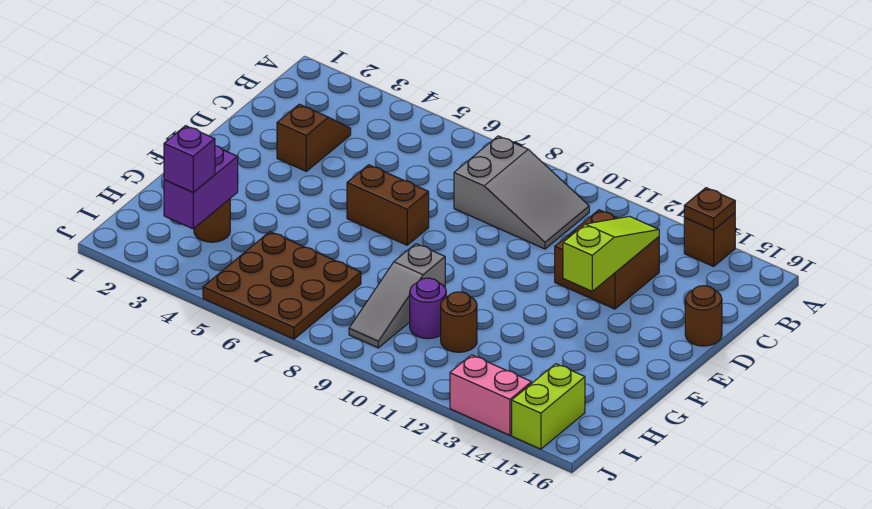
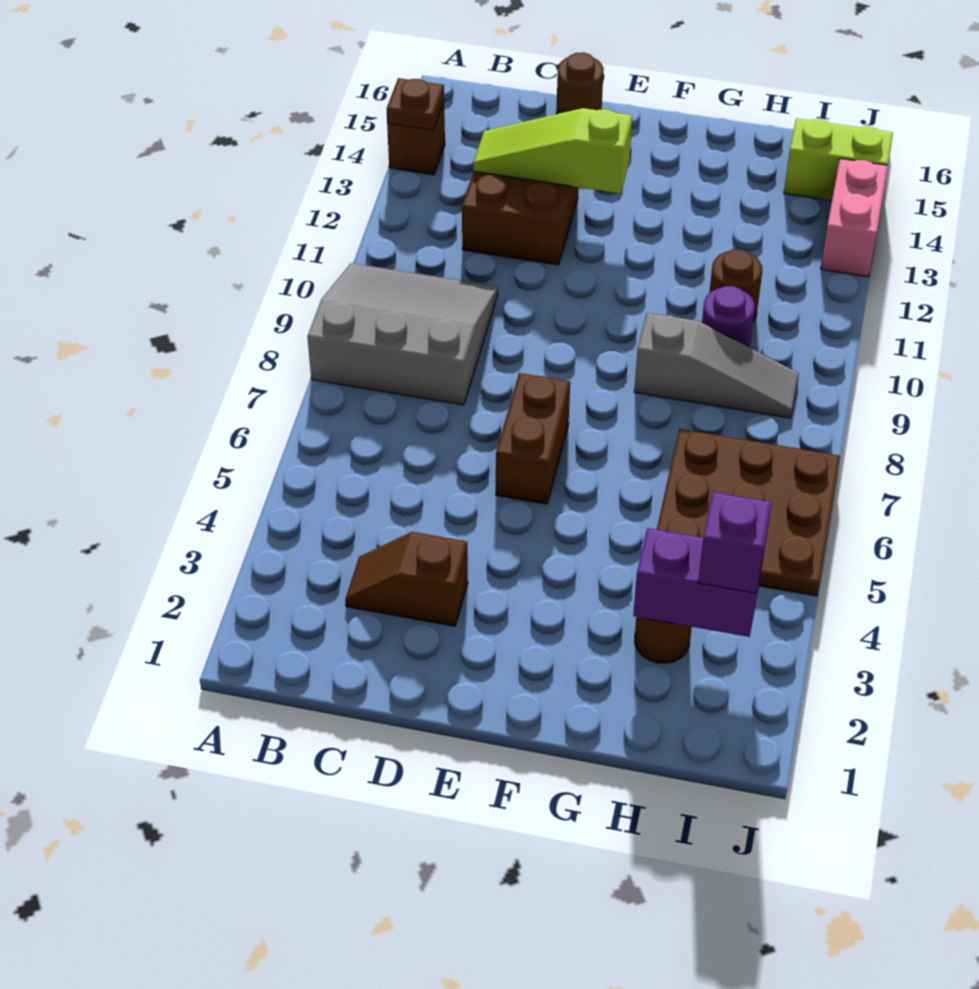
grey 2x3 slope [454,136,589,249] -> grey 3x3 slope [307,263,498,405]

